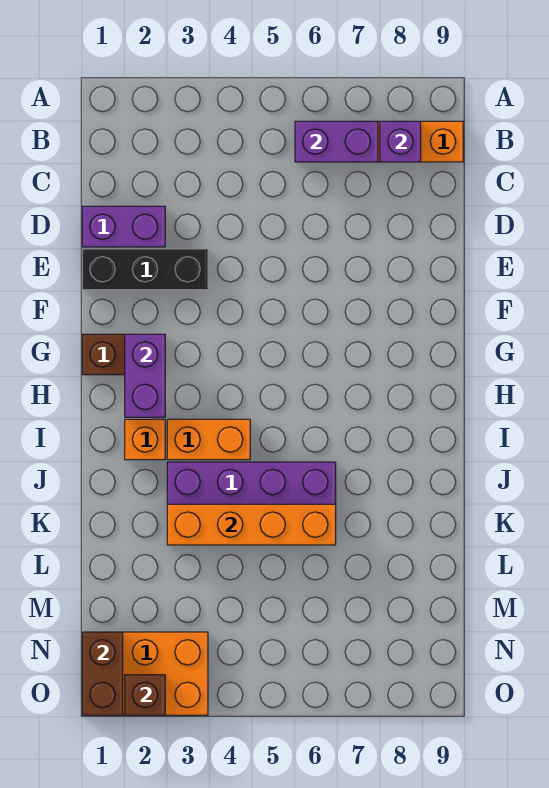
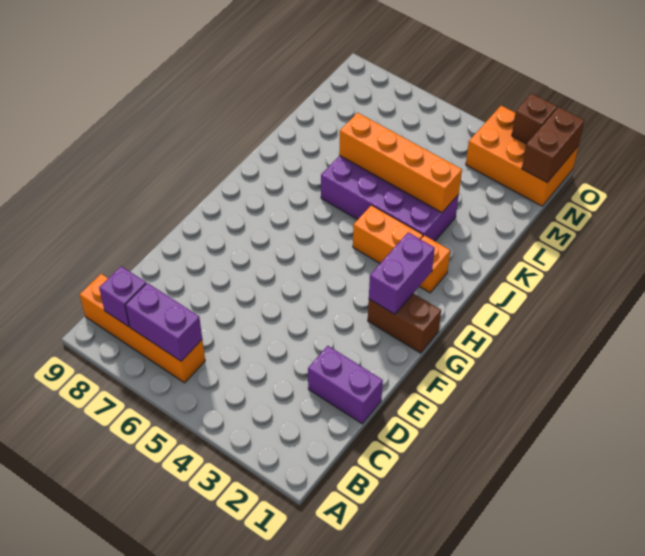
black 1x3 brick [82,249,208,290] -> none

